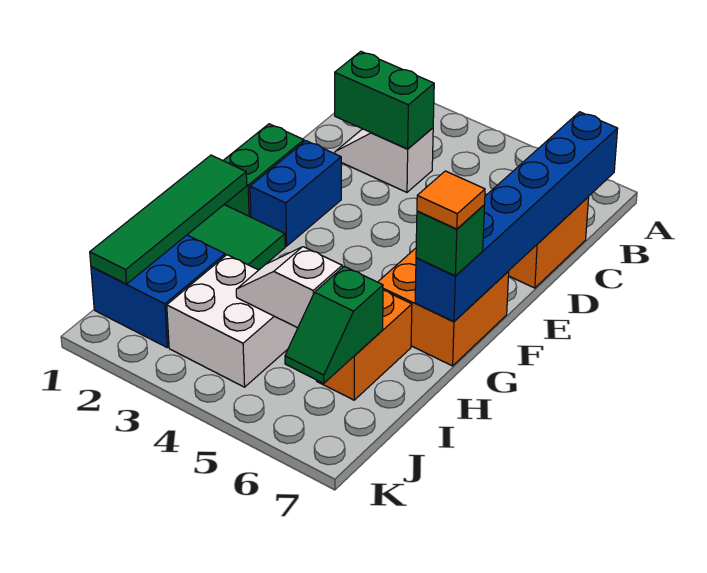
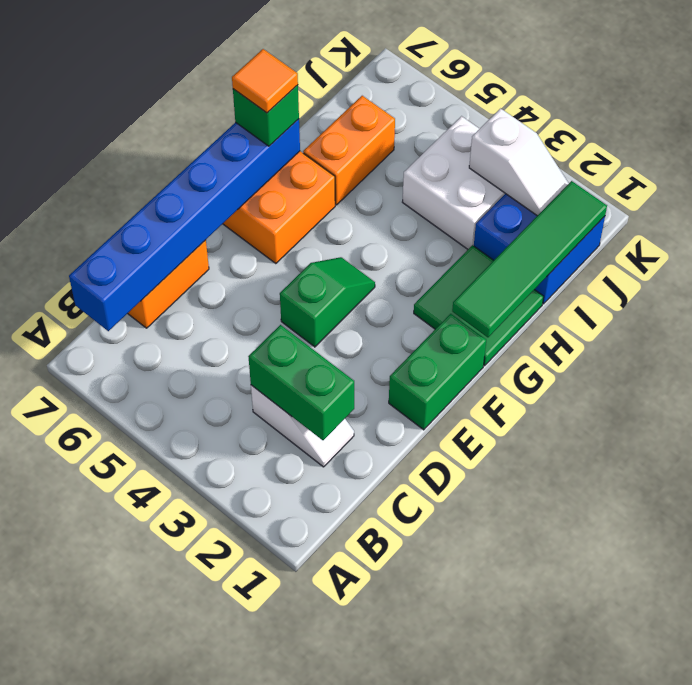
blue 1x2 brick [250,141,341,246] -> none
white 1x2 slope [236,247,342,328] -> white 1x2 slope moved to [469,109,569,216]
green 1x2 slope [285,266,383,383] -> green 1x2 slope moved to [280,257,375,347]

